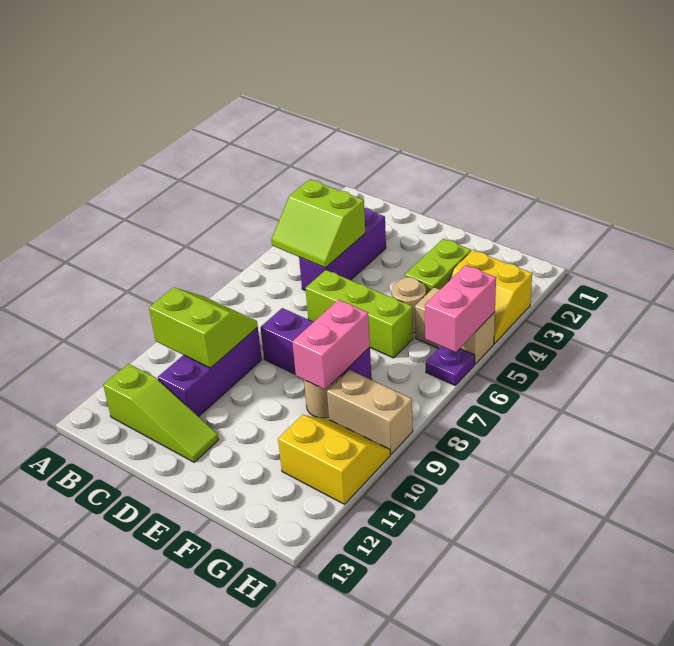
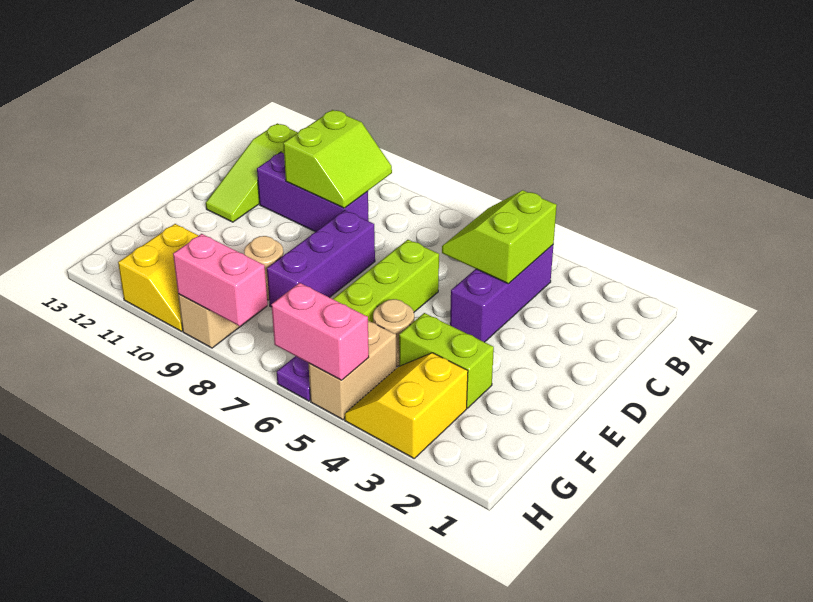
purple 1x3 brick [299,208,386,291] -> purple 1x3 brick turned to [450,245,553,342]
pink 1x2 brick [292,300,370,390] -> pink 1x2 brick moved to [173,234,268,326]

